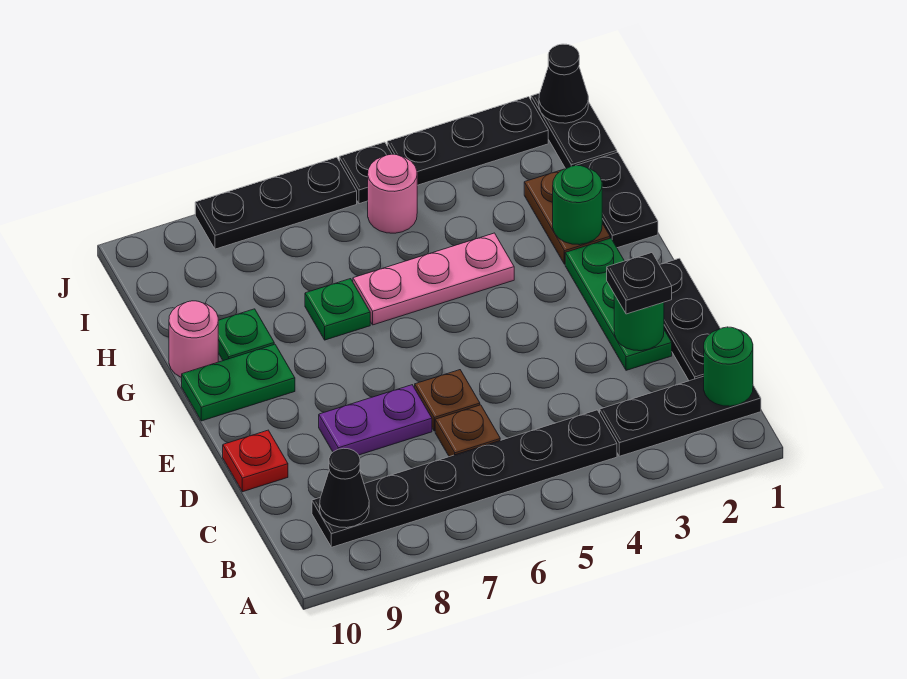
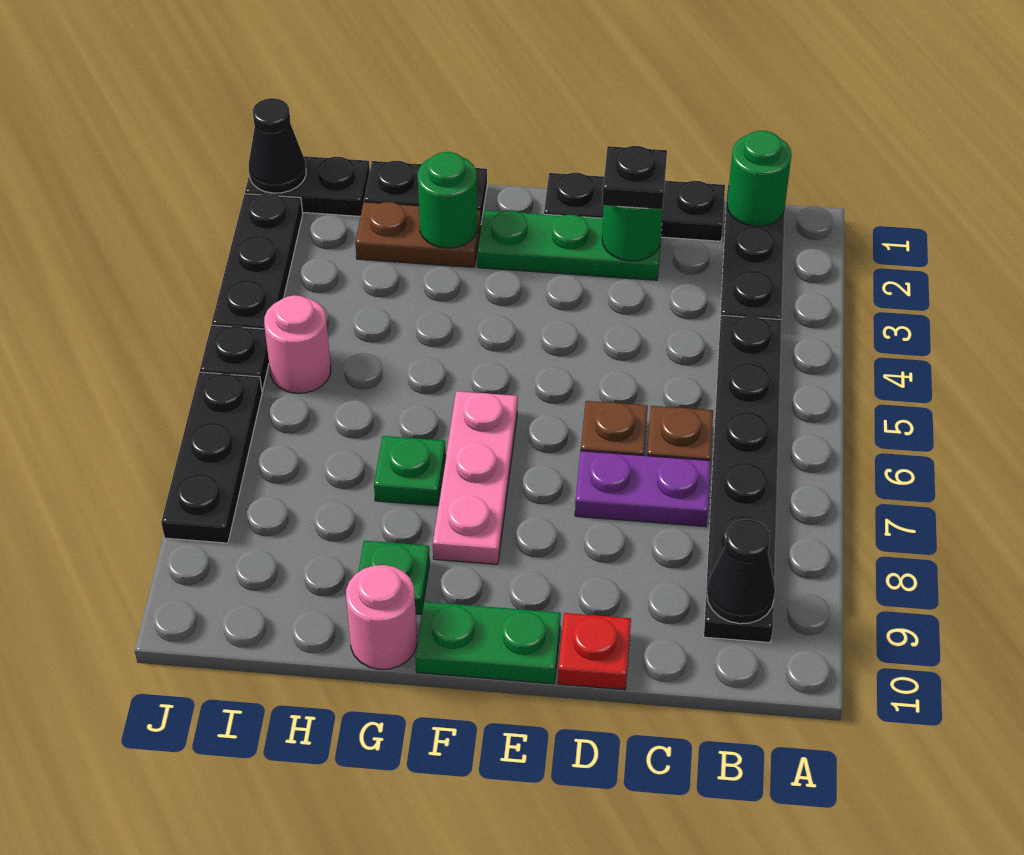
purple 1x2 plate [319,385,432,455] -> purple 1x2 plate turned to [575,451,711,526]
green 1x2 plate [182,344,295,421] -> green 1x2 plate turned to [415,602,561,684]
pink 1x3 plate [353,233,514,325] -> pink 1x3 plate moved to [433,391,518,564]

